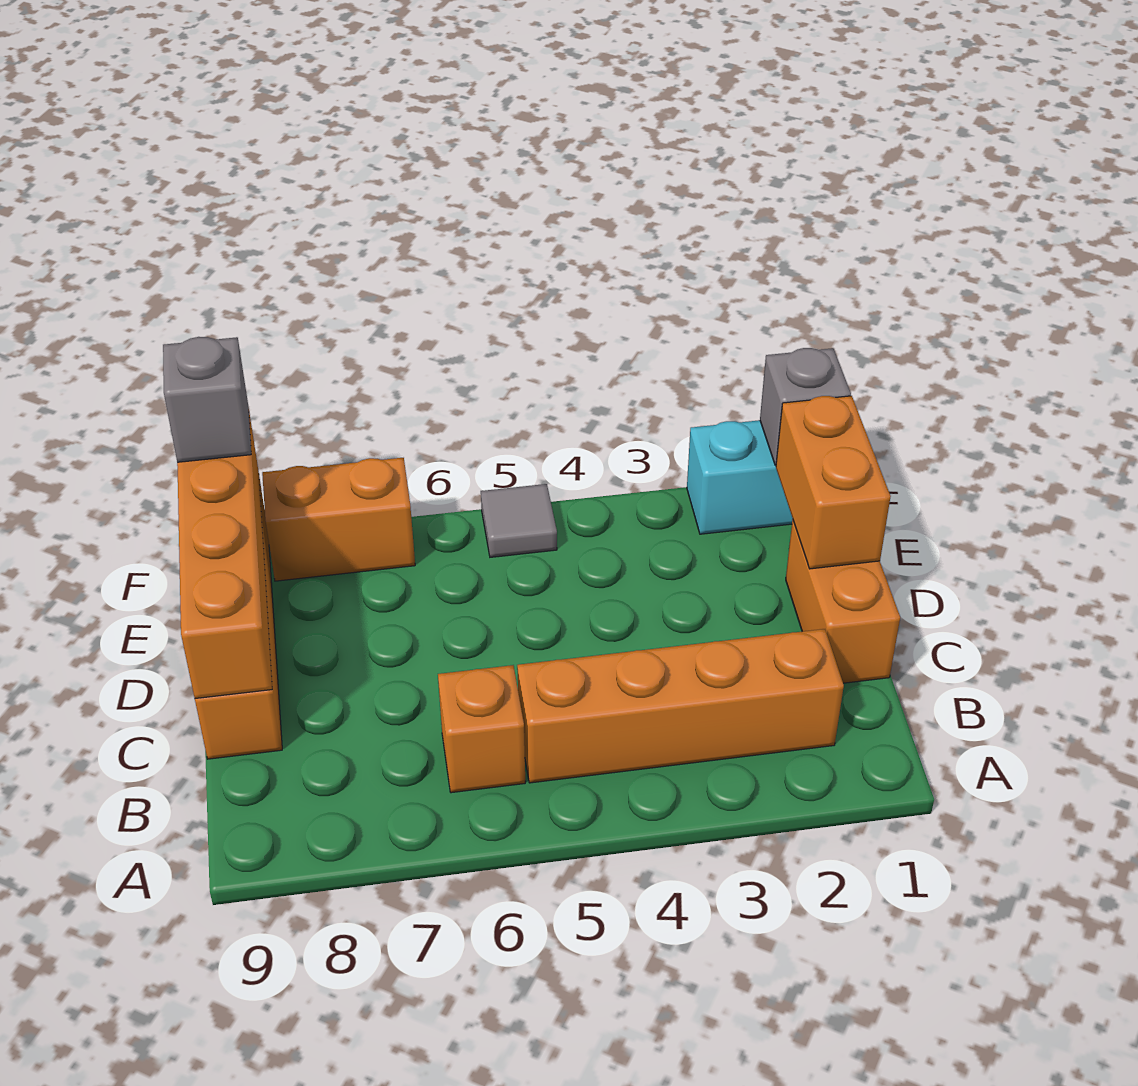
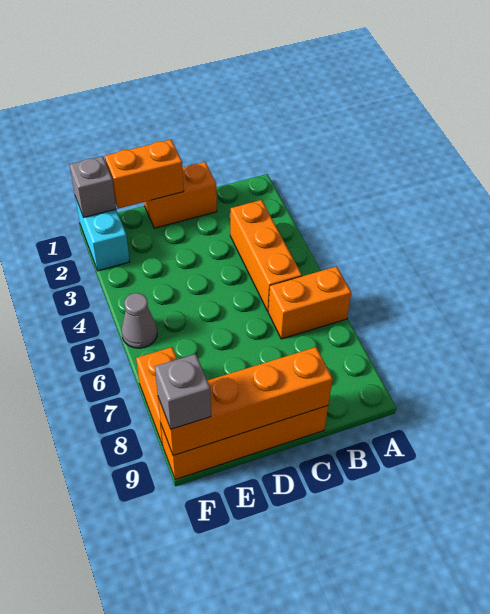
orange 1x4 brick [517,629,844,783] -> orange 1x3 brick [230,200,302,311]
orange 1x1 brick [438,665,525,793] -> orange 1x2 brick [268,266,351,339]
grey 1x1 tile [481,484,557,557] -> grey 1x1 cone [121,293,157,348]

